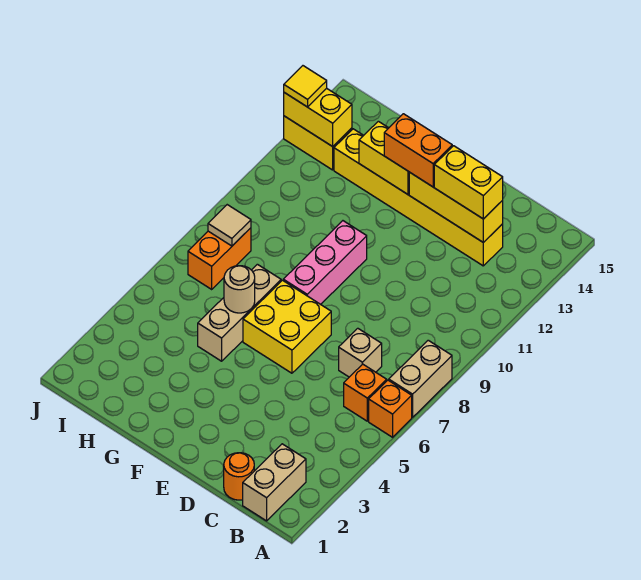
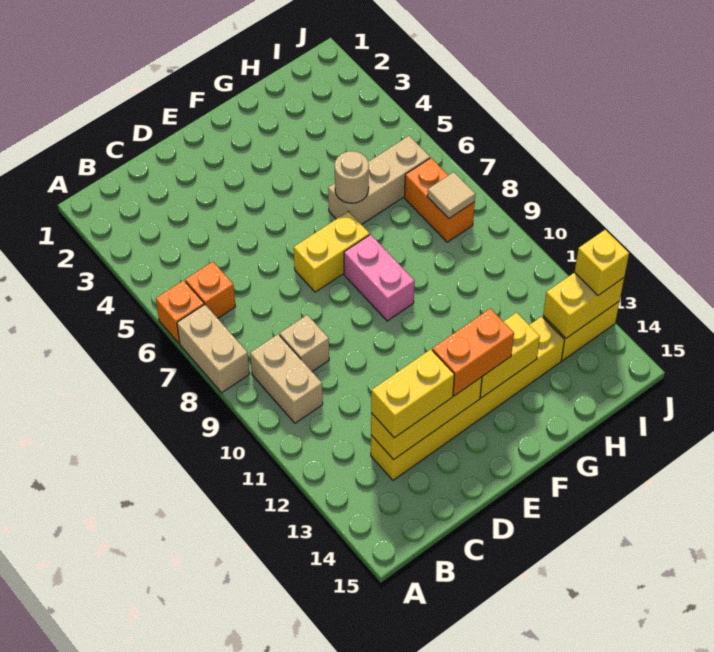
tan 1x2 brick [243,444,306,521] -> tan 1x2 brick moved to [250,334,323,423]
orange 1x1 round brick [224,453,254,500] -> none
tan 1x1 brick [339,328,382,377] -> tan 1x1 brick moved to [280,315,329,372]
yellow 2x2 brick [243,280,331,373] -> yellow 1x2 brick [294,211,370,292]
pink 1x3 brick [283,221,367,304] -> pink 1x2 brick [344,235,415,321]
tan 1x3 brick [198,264,281,361] -> tan 1x3 brick turned to [328,136,430,225]
yellow 1x1 tile [284,66,327,107] -> yellow 1x1 brick [575,230,629,295]

